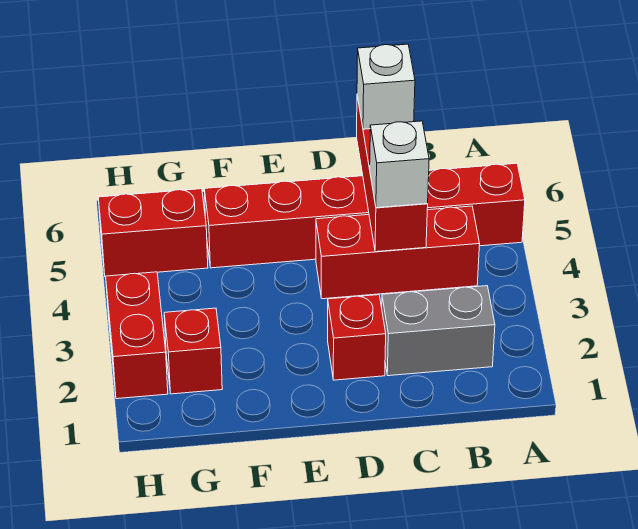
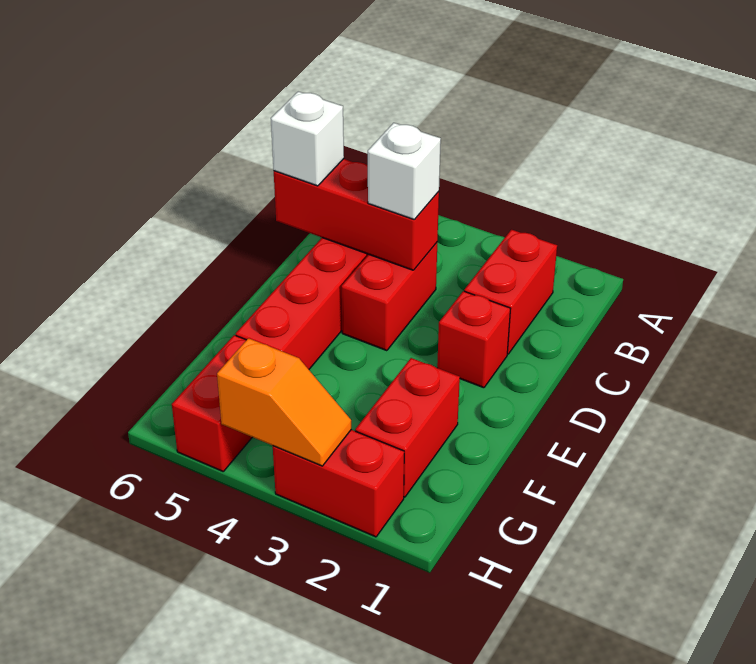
grey 1x2 brick [382,286,495,376] -> red 1x2 brick [464,230,557,354]
red 1x3 brick [316,206,480,299] -> red 1x2 brick [341,243,437,351]
red 1x1 brick [164,308,222,394] -> red 1x2 brick [355,358,460,497]
none -> orange 1x2 slope [217,338,351,466]

